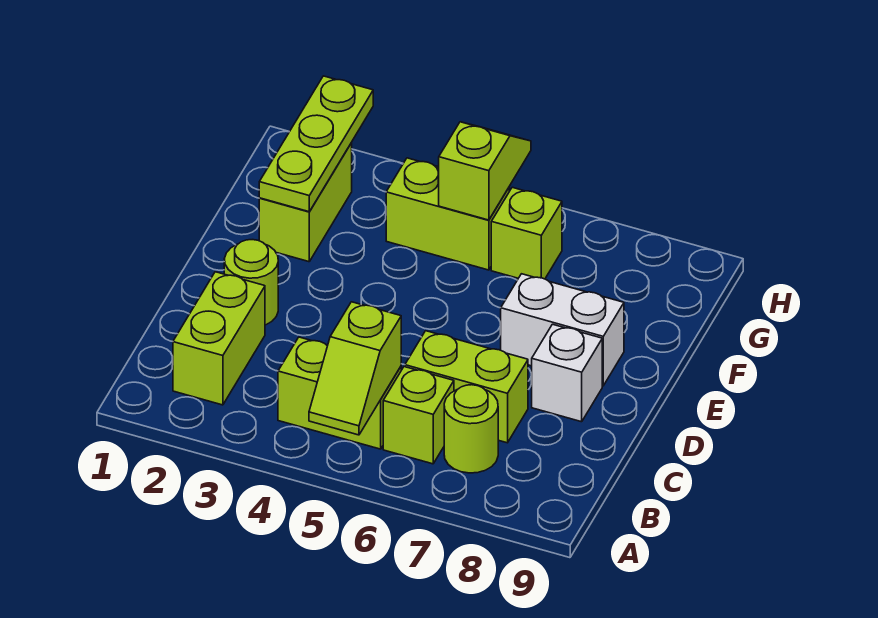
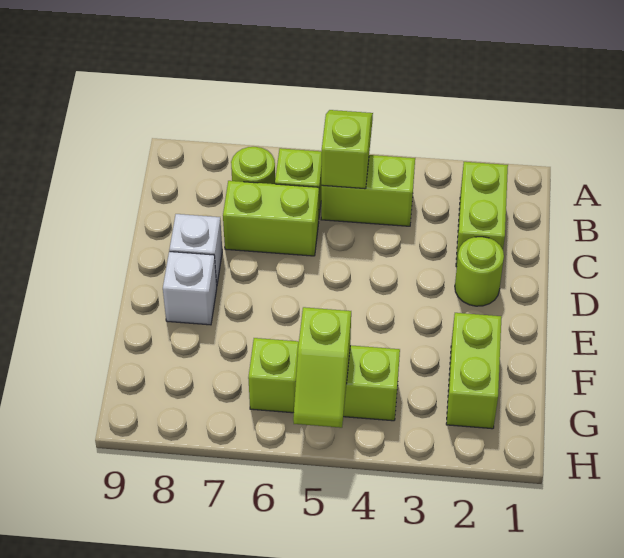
white 1x2 brick [501,274,624,386] -> white 1x1 brick [163,251,217,325]
lime 1x3 plate [259,76,373,212] -> none

